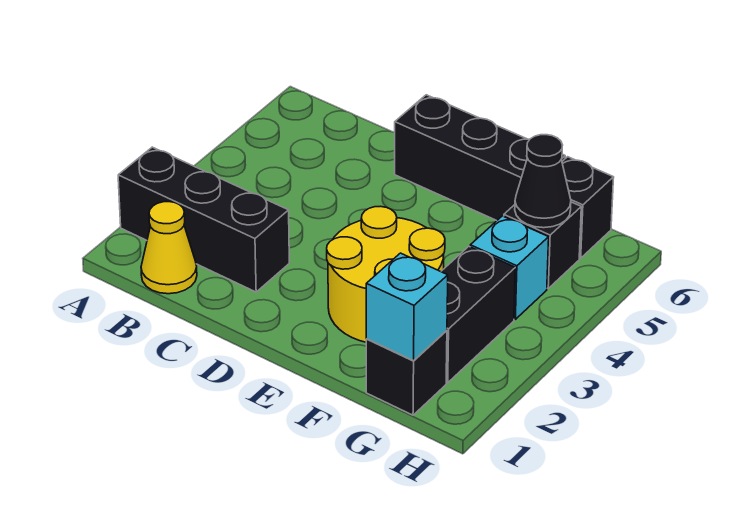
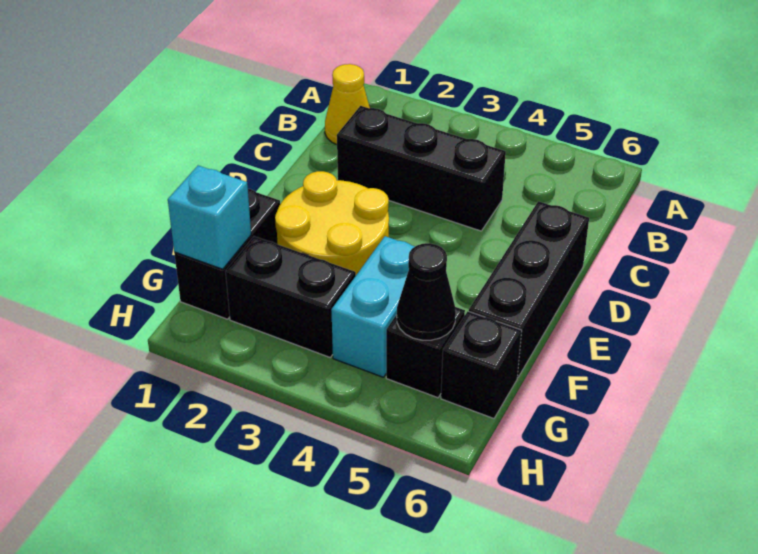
black 1x3 brick [118,147,289,292] -> black 1x3 brick turned to [337,106,506,231]
black 1x1 brick [366,330,447,415] -> black 1x2 brick [174,189,280,319]
cyan 1x1 brick [470,216,549,319] -> cyan 1x2 brick [331,236,415,377]

